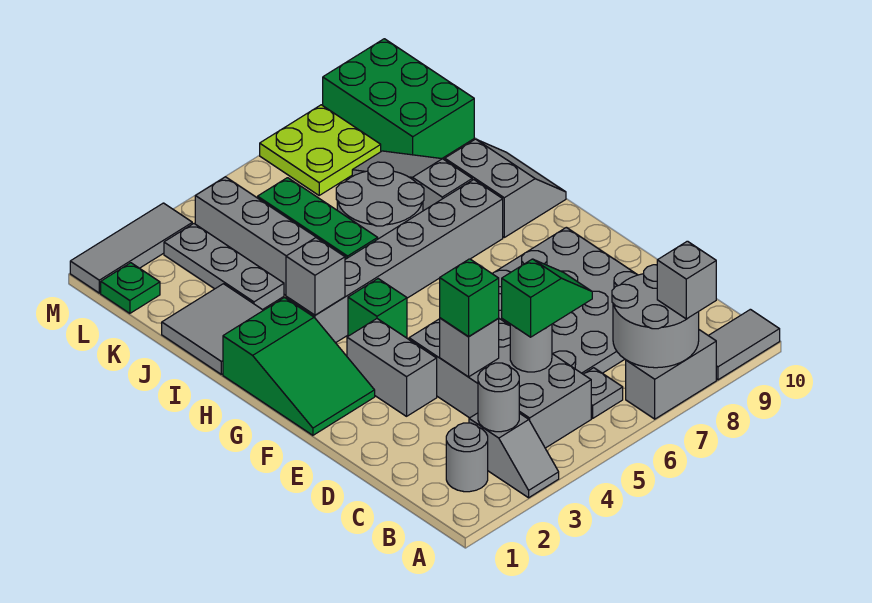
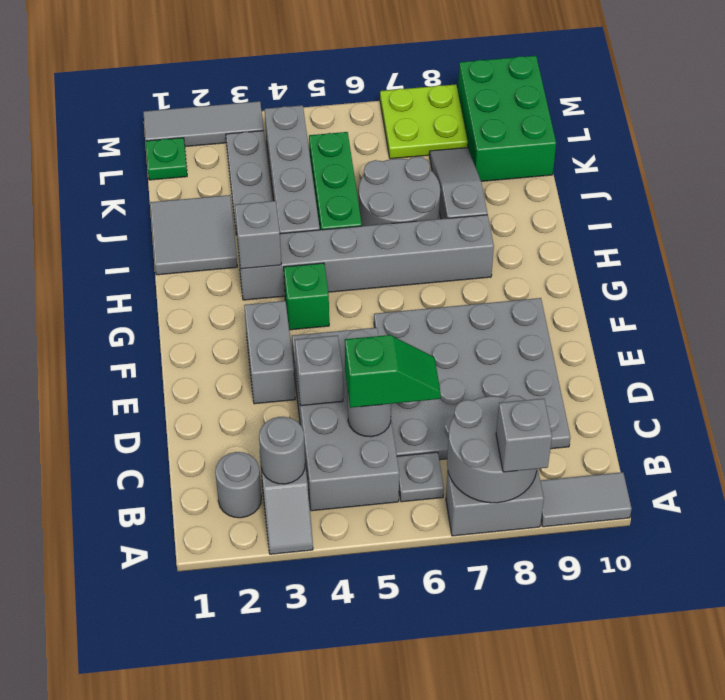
green 1x1 brick [440,259,499,336] -> none
green 2x3 slope [223,298,375,435] -> none
grey 2x2 slope [445,139,566,237] -> none

